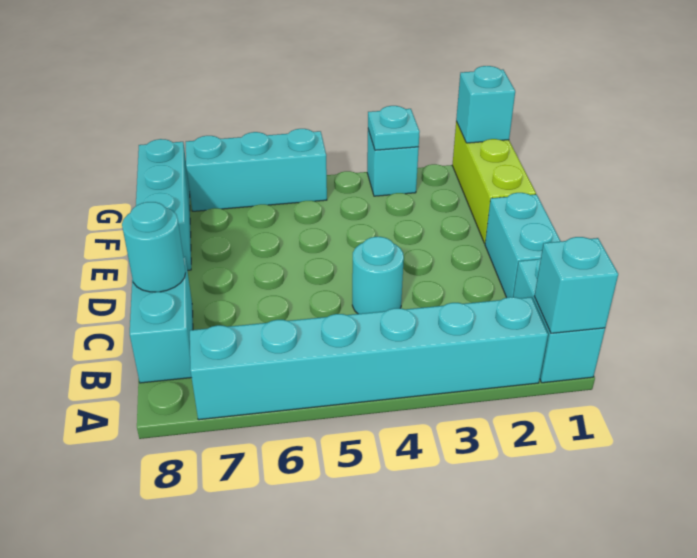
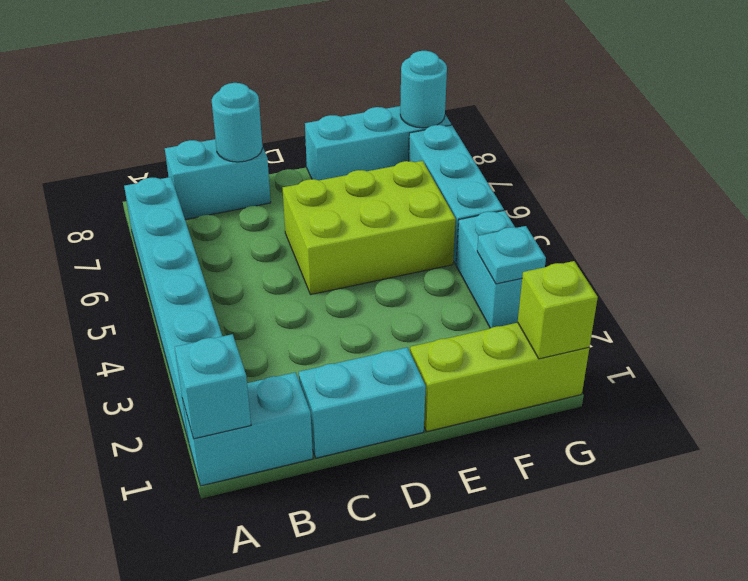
cyan 1x1 round brick [352,237,404,314] -> cyan 1x1 round brick moved to [400,51,447,128]
none -> lime 2x3 brick [283,161,456,295]
cyan 1x1 brick [456,66,515,143] -> lime 1x1 brick [518,261,598,359]
cyan 1x1 brick [367,130,419,196] -> cyan 1x2 brick [456,210,522,328]

